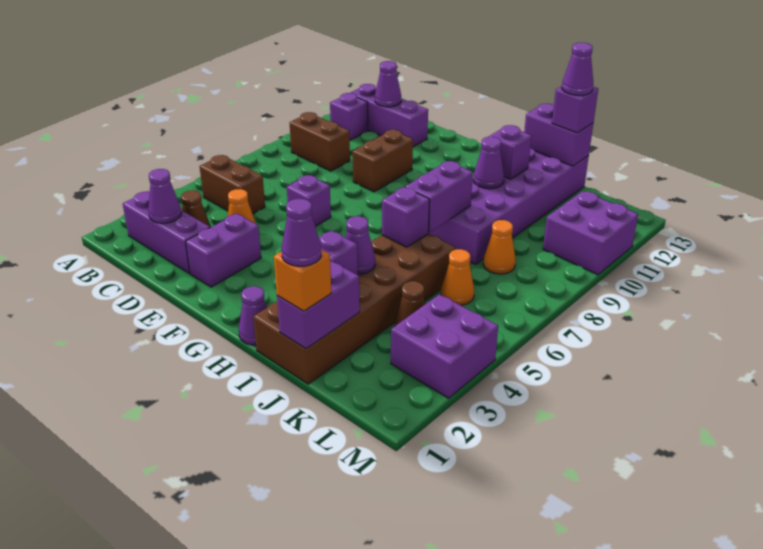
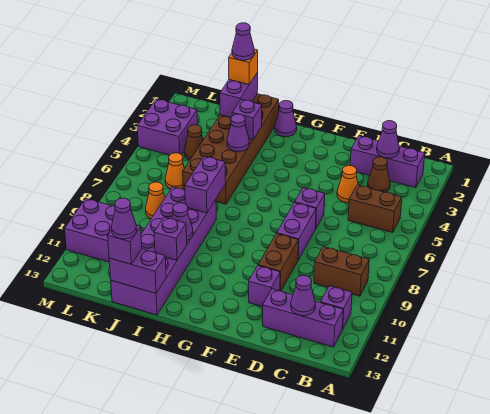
purple 1x2 brick [186,214,261,287] -> purple 1x2 brick moved to [277,203,316,260]
purple 1x1 brick [382,187,430,247] -> purple 1x1 brick moved to [249,266,280,307]

